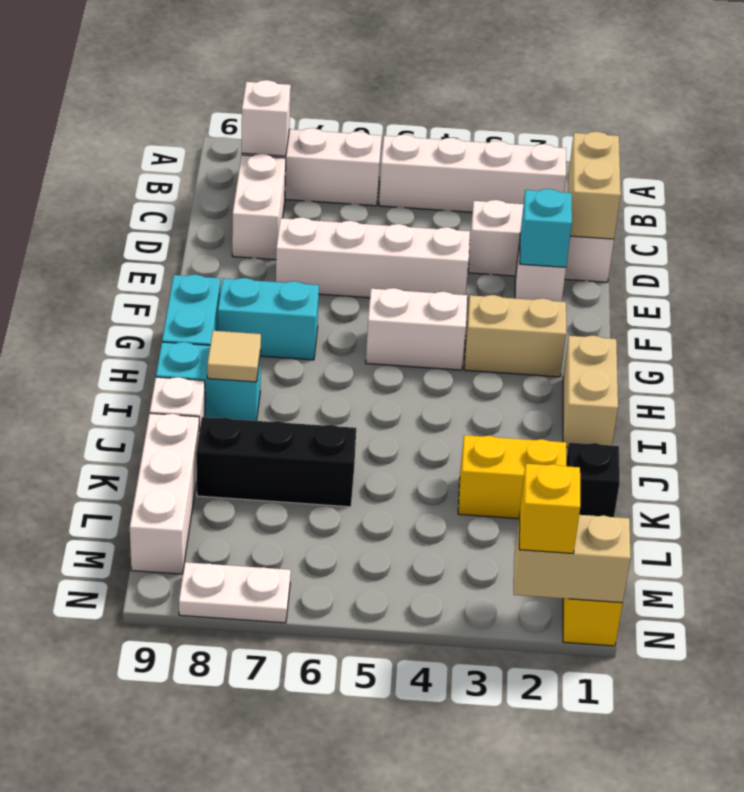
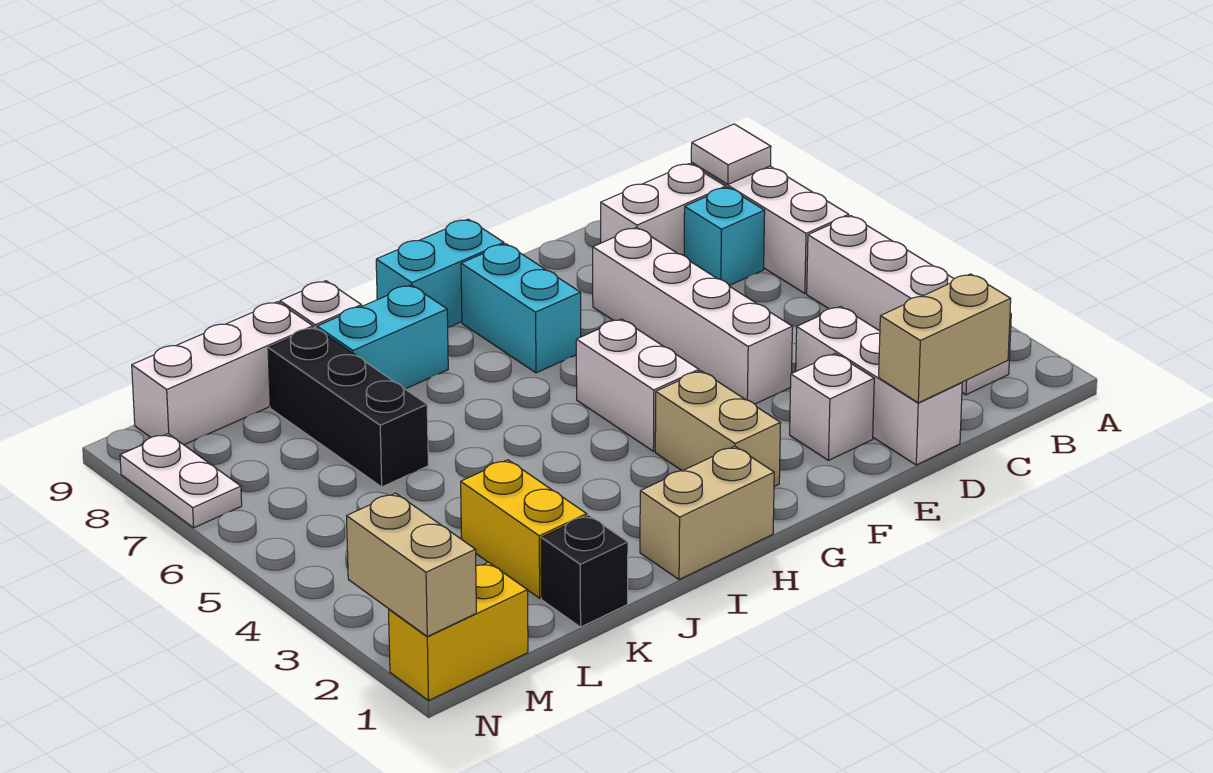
white 1x1 brick [242,80,291,156] -> white 1x1 tile [691,124,771,184]
cyan 1x1 brick [520,189,572,267] -> cyan 1x1 brick moved to [684,187,765,286]
cyan 1x2 brick [156,342,261,421] -> cyan 1x2 brick turned to [317,285,448,389]
tan 1x1 tile [207,331,261,382] -> none
yellow 1x1 brick [519,464,580,553] -> none

